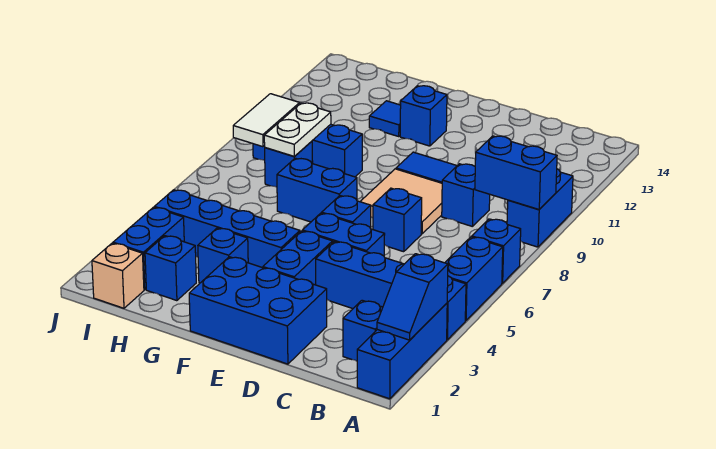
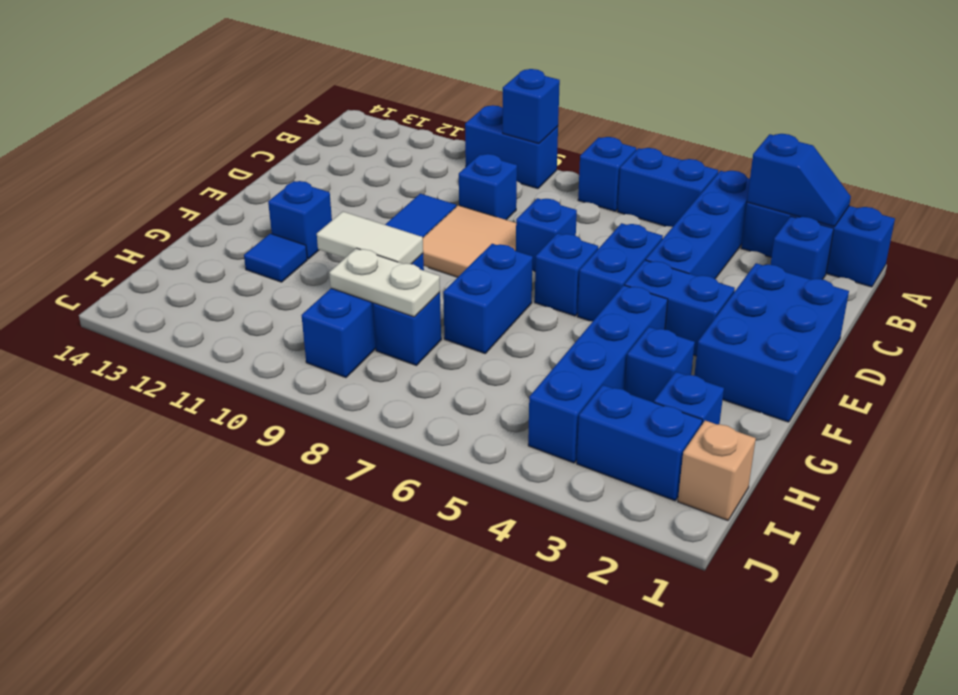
blue 1x2 brick [475,136,557,210] -> blue 1x1 brick [503,69,560,144]
white 1x2 tile [233,94,300,147] -> white 1x2 tile moved to [317,212,423,264]

